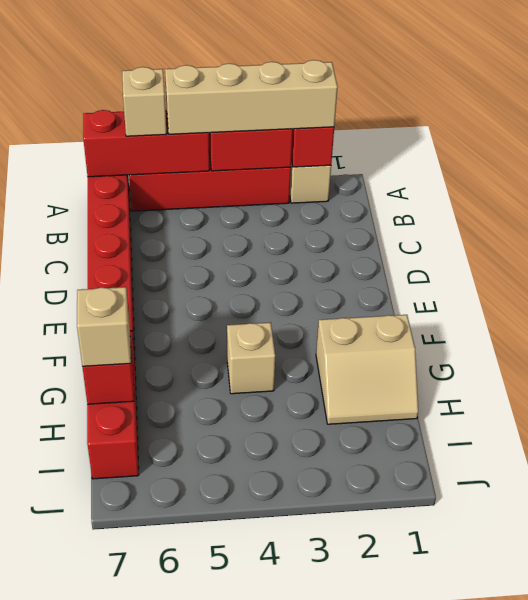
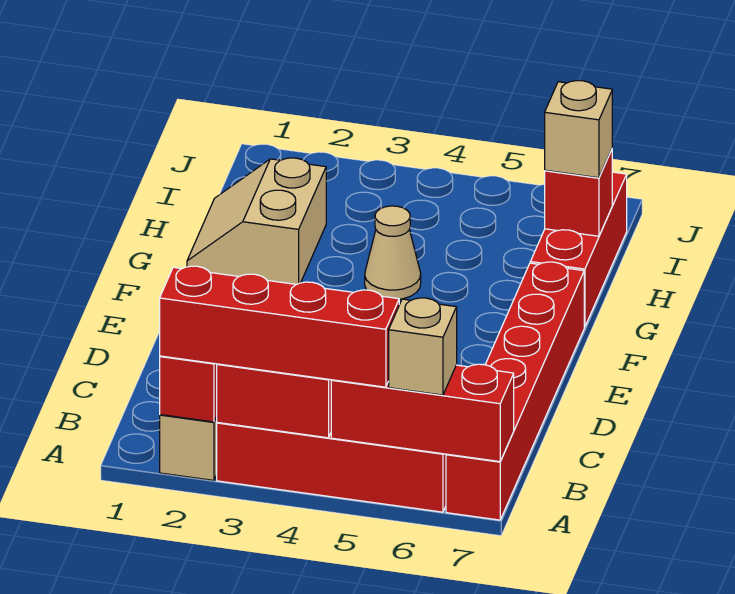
tan 1x4 brick [165,60,338,134] -> red 1x4 brick [160,266,399,387]
tan 2x2 slope [316,315,418,424] -> tan 2x2 slope turned to [187,158,326,284]
tan 1x1 brick [227,322,275,394] -> tan 1x1 cone [365,206,421,299]

